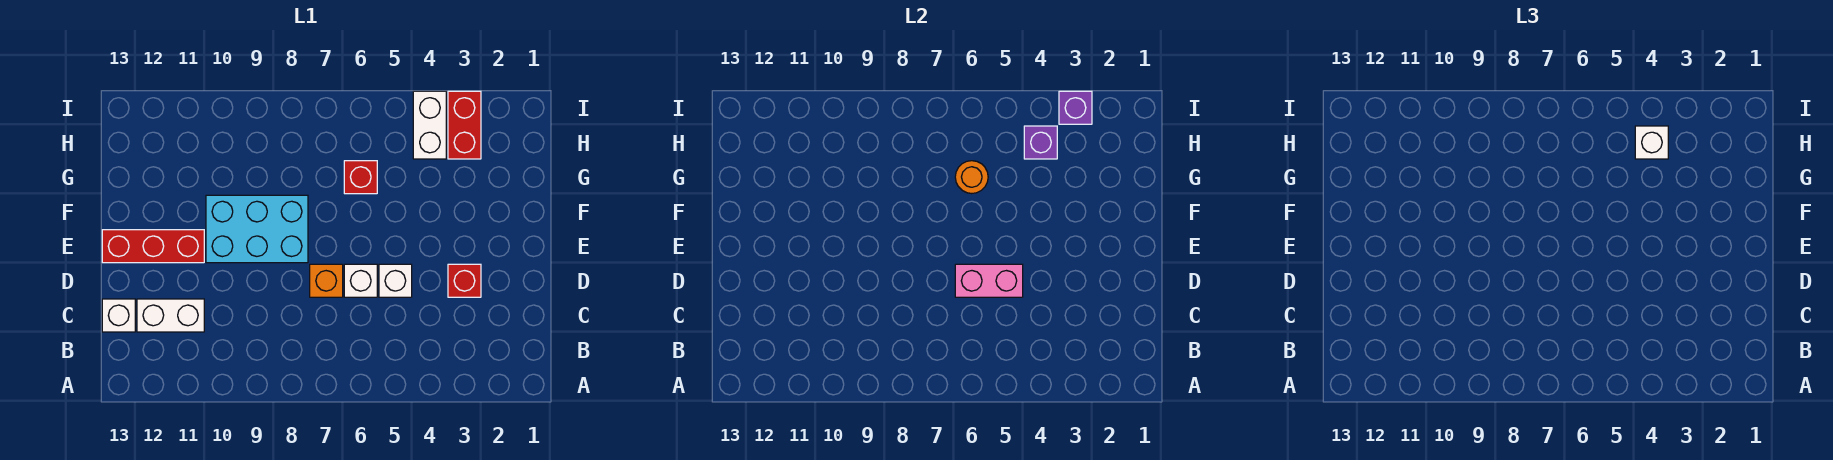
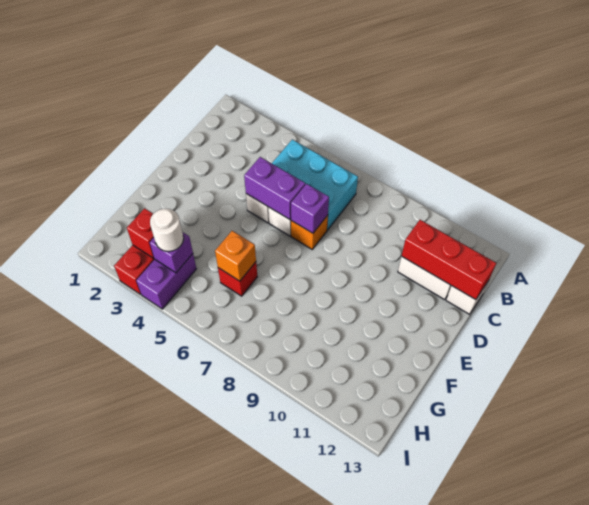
red 1x1 brick [448,264,481,297] -> red 1x1 brick moved to [127,208,154,258]
pink 1x2 brick [955,264,1023,297] -> purple 1x2 brick [244,157,305,220]
cyan 2x3 brick [206,195,308,263] -> cyan 2x3 brick moved to [272,139,358,230]
red 1x3 brick [102,230,204,263] -> red 1x3 brick moved to [402,220,496,300]
orange 1x1 round brick [955,161,988,194] -> orange 1x1 brick [215,231,256,281]
white 1x2 brick [413,91,446,159] -> purple 1x2 brick [136,254,196,309]
white 1x1 brick [1635,126,1668,159] -> white 1x1 round brick [150,209,184,252]
purple 1x1 brick [1059,91,1092,124] -> purple 1x1 brick moved to [291,184,329,233]

